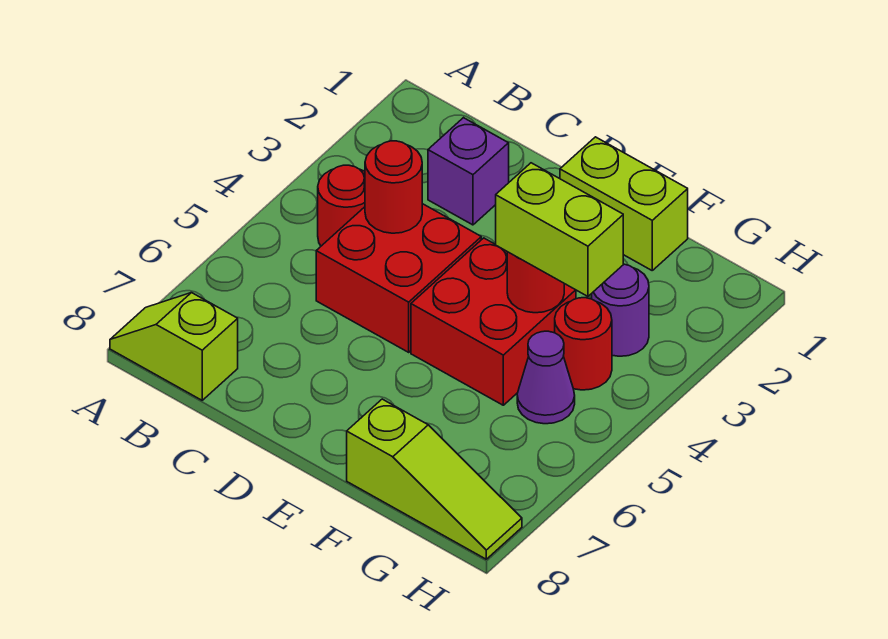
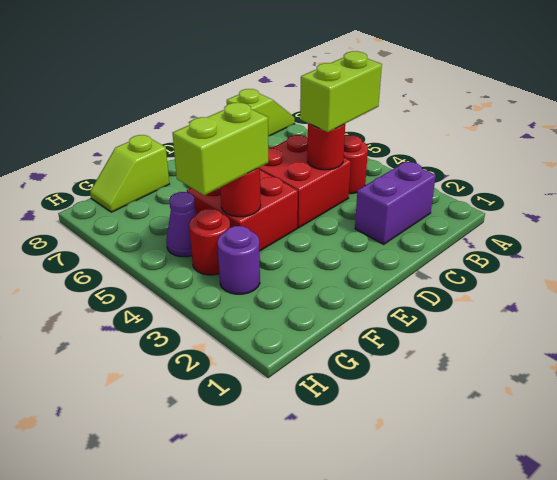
purple 1x1 brick [428,118,509,225] -> purple 1x2 brick [355,162,436,244]
lime 1x2 brick [560,137,688,270] -> lime 1x2 brick moved to [300,51,382,132]
lime 1x3 slope [347,399,522,559] -> lime 1x2 slope [90,135,169,212]

